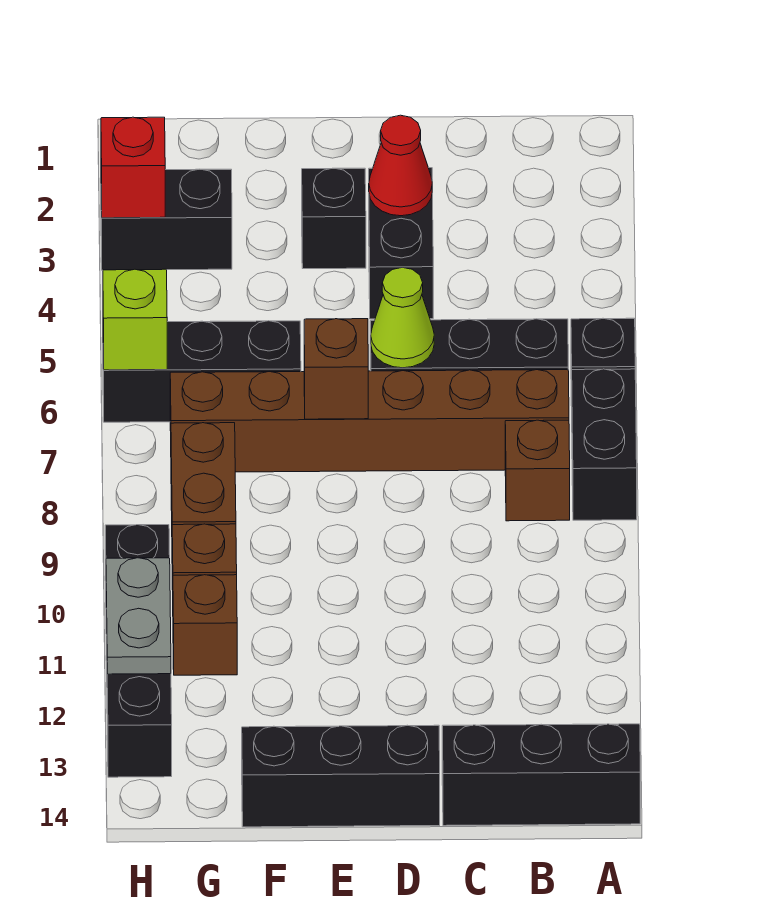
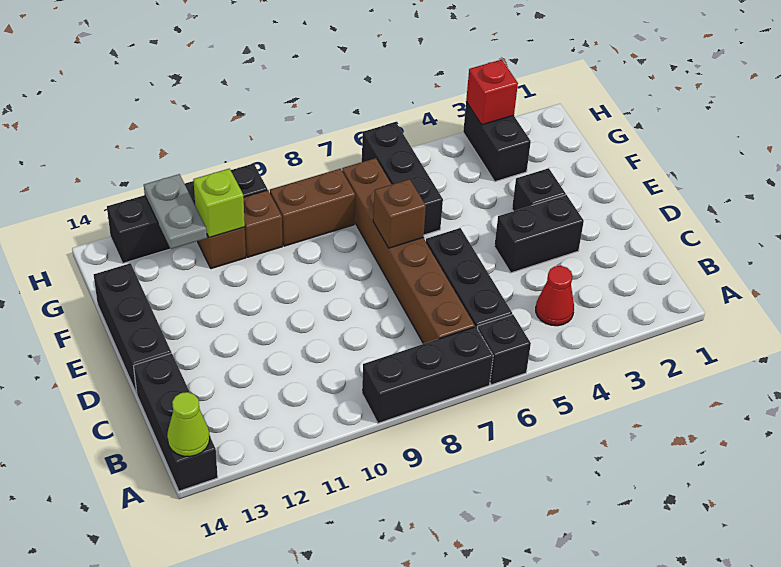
black 1x2 brick [572,369,637,520] -> black 1x3 brick [362,327,493,423]
brown 1x1 brick [505,420,570,521] -> none
red 1x1 cone [369,115,432,216] -> red 1x1 cone moved to [536,266,574,326]
lime 1x1 cone [371,267,434,368] -> lime 1x1 cone moved to [167,392,210,457]
lime 1x1 brick [103,269,167,370] -> lime 1x1 brick moved to [193,169,245,238]
grey 1x2 plate [106,558,171,674] -> grey 1x2 plate turned to [144,174,207,249]

